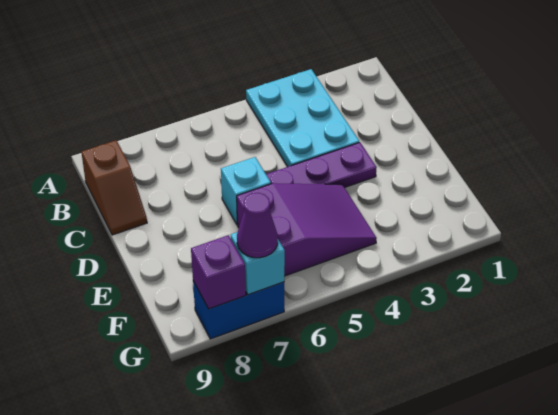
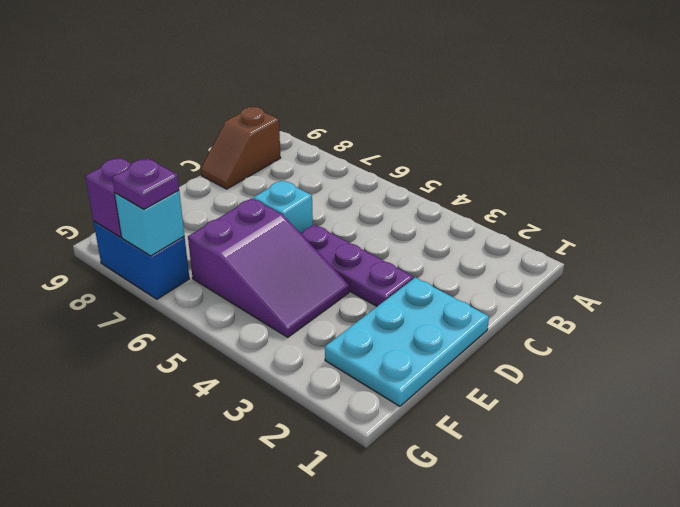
cyan 2x3 plate [246,69,359,167] -> cyan 2x3 plate moved to [325,278,489,406]
purple 1x1 cone [237,193,278,258] -> purple 1x1 plate [112,158,179,209]

